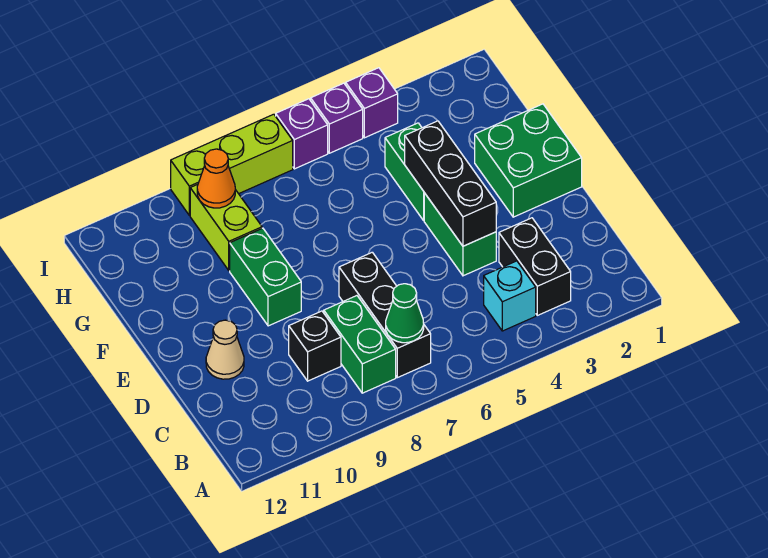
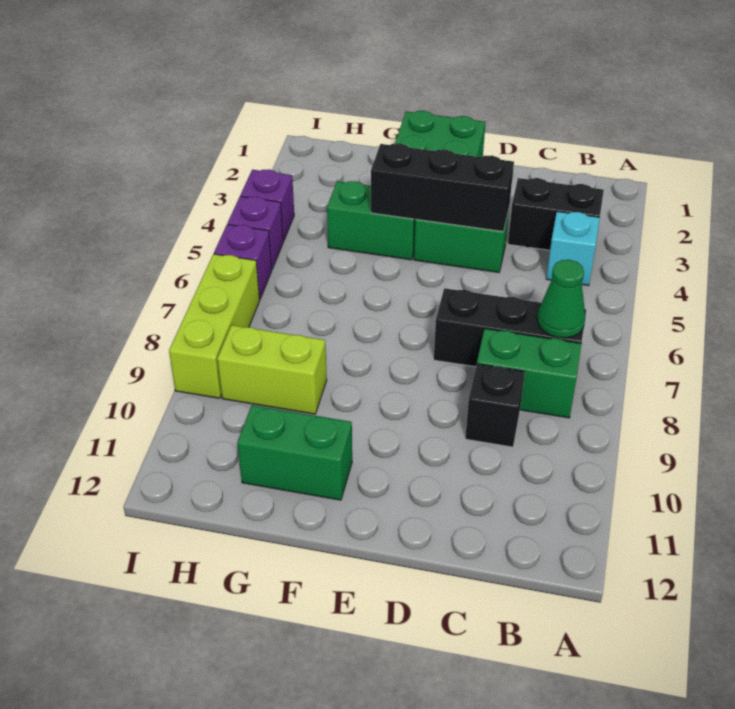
tan 1x1 cone [206,320,244,379] -> none
green 1x2 brick [230,228,301,326] -> green 1x2 brick moved to [237,405,352,500]
orange 1x1 cone [197,149,235,208] -> none

